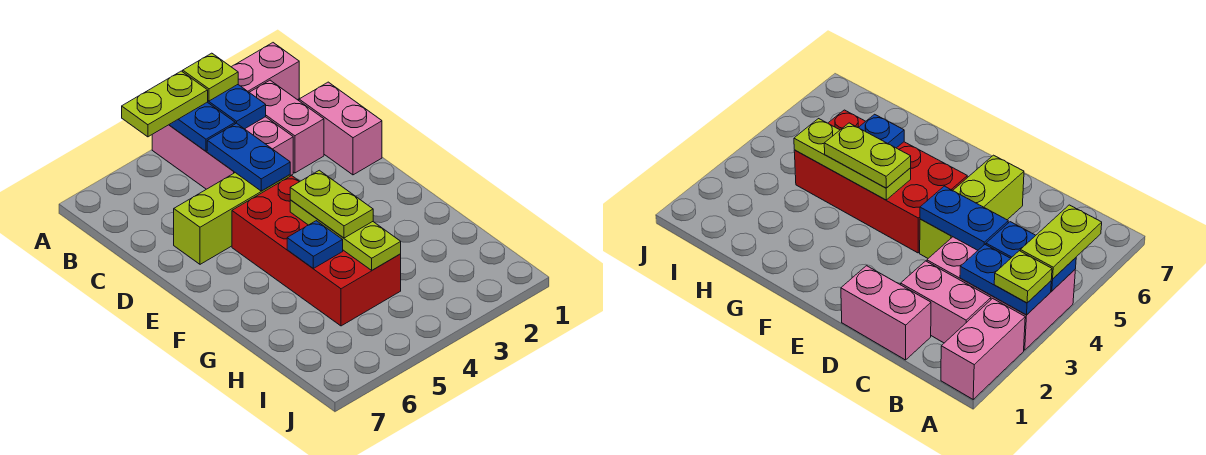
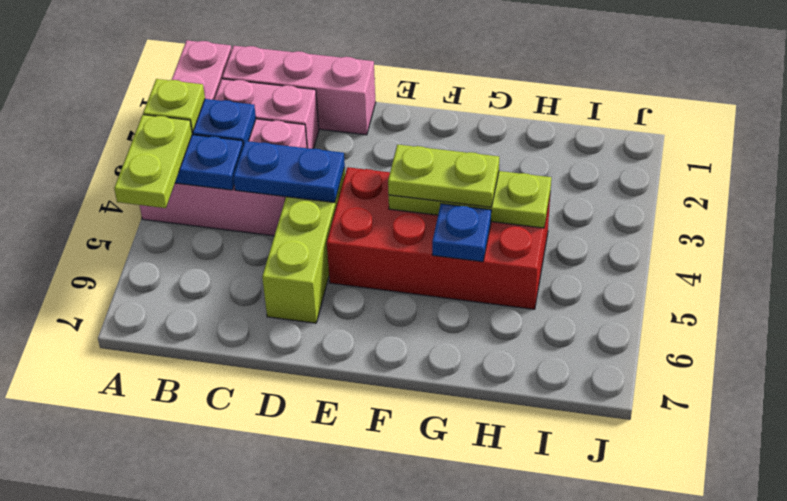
pink 1x2 brick [299,82,382,175] -> pink 1x3 brick [222,46,376,135]

